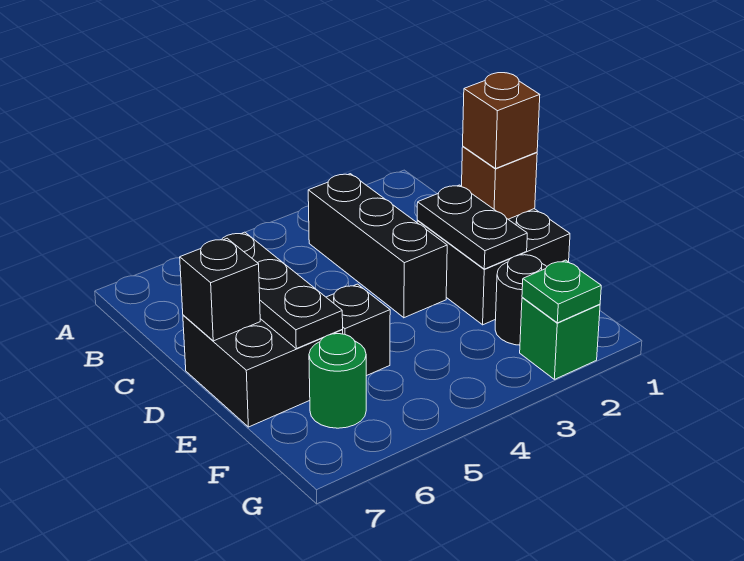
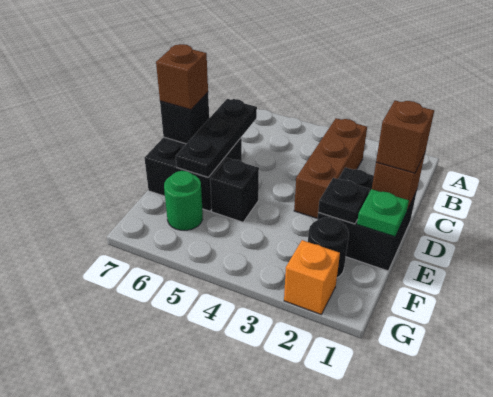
black 1x3 brick [308,174,447,318] -> brown 1x3 brick [294,118,367,219]
black 1x2 plate [417,185,527,269] -> black 1x1 plate [318,178,369,224]
none -> brown 1x1 brick [156,44,208,110]
green 1x1 brick [520,297,600,379] -> orange 1x1 brick [284,240,340,314]
green 1x1 plate [522,260,601,323] -> green 1x1 plate moved to [357,189,409,237]

